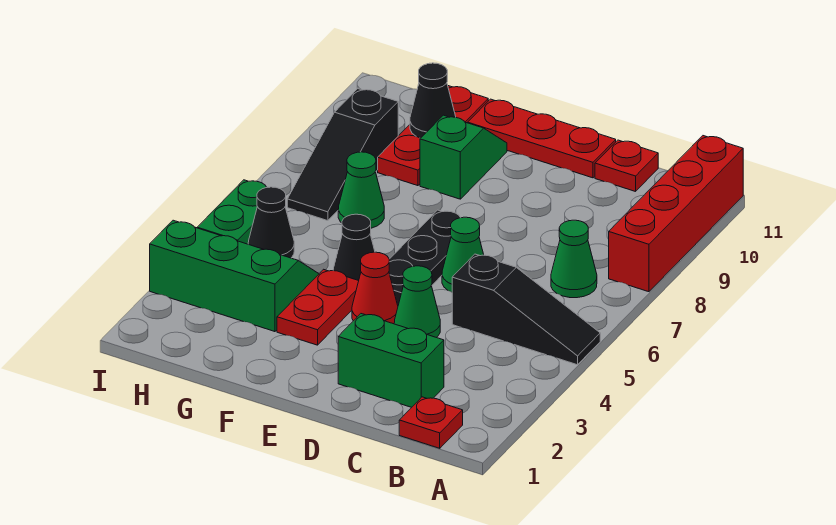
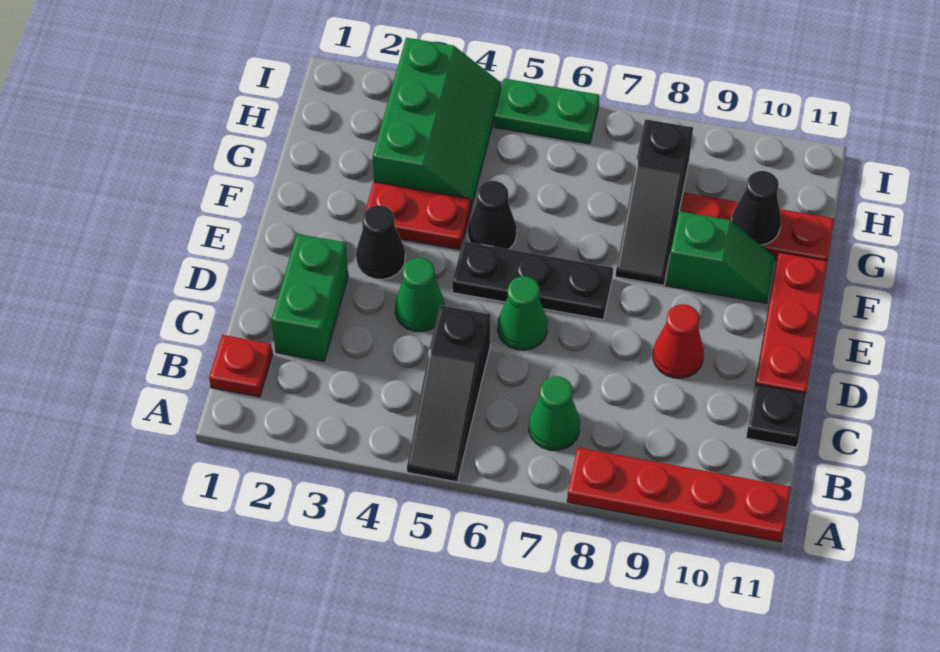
red 1x4 brick [609,136,743,292] -> red 1x4 plate [567,448,791,542]
red 1x1 plate [595,140,658,192] -> black 1x1 plate [746,384,806,447]
red 1x1 cone [352,252,398,324] -> red 1x1 cone moved to [653,304,704,378]
green 1x1 cone [338,152,384,228] -> none
black 1x1 cone [248,187,294,258] -> black 1x1 cone moved to [356,205,405,279]
black 1x3 slope [287,89,398,221] -> black 1x3 slope turned to [615,119,693,285]

